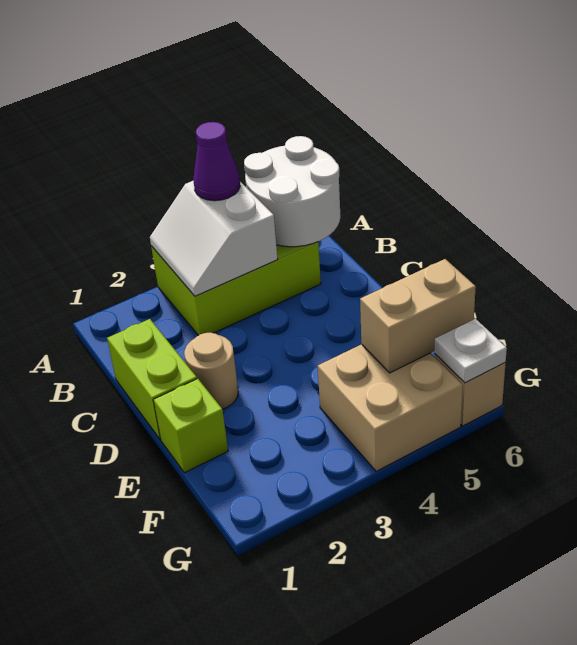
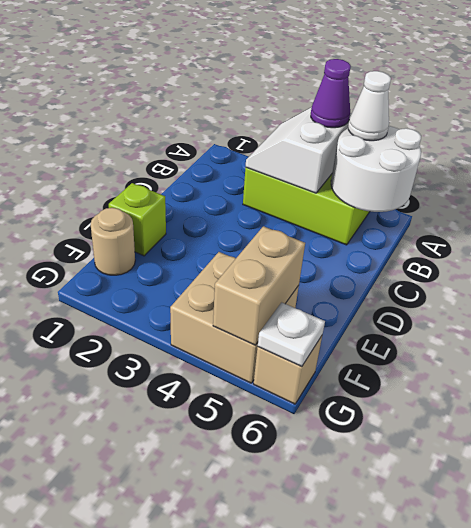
none -> white 1x1 cone [348,71,391,141]
lime 1x2 brick [107,319,197,440] -> none
tan 1x1 round brick [184,333,238,409] -> tan 1x1 round brick moved to [91,208,135,275]
tan 1x2 brick [360,259,476,373] -> tan 1x2 brick turned to [213,226,305,345]

